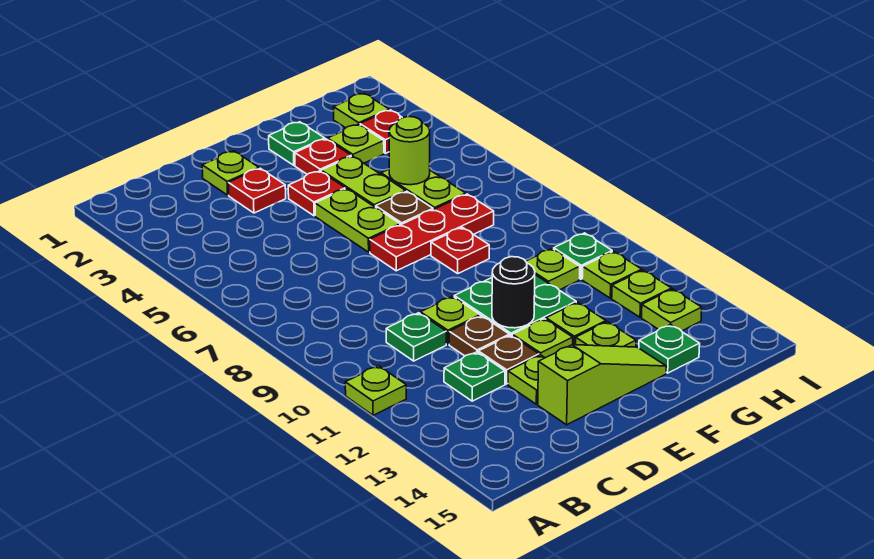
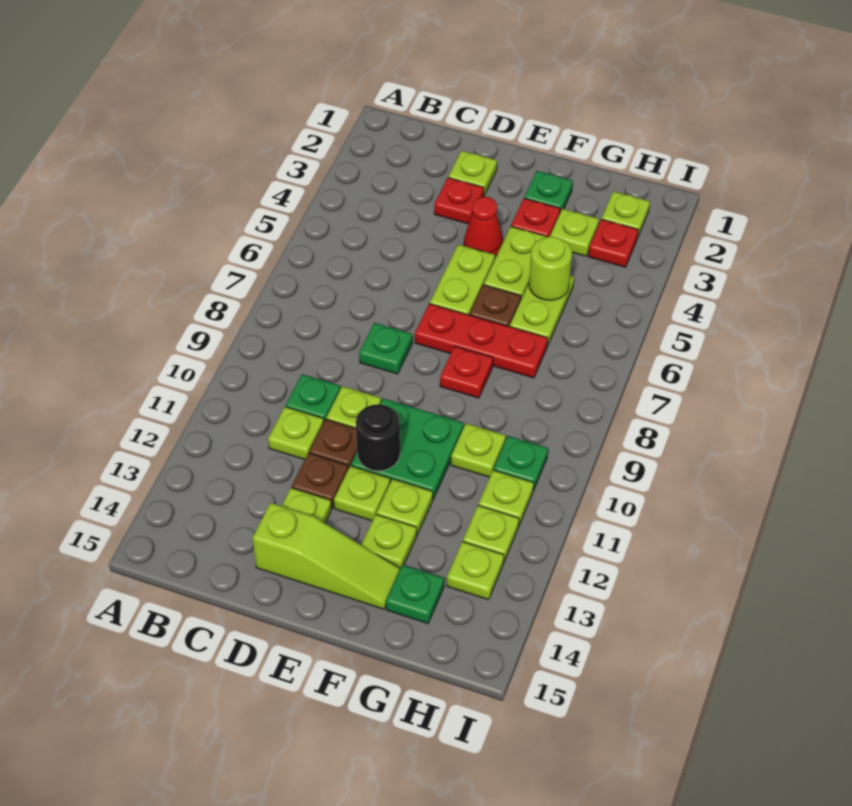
lime 1x1 plate [345,366,406,415] -> lime 1x1 plate moved to [268,407,324,460]
green 1x1 plate [444,352,505,401] -> green 1x1 plate moved to [359,323,412,374]
red 1x1 plate [288,171,345,216] -> red 1x1 cone [464,197,503,256]

